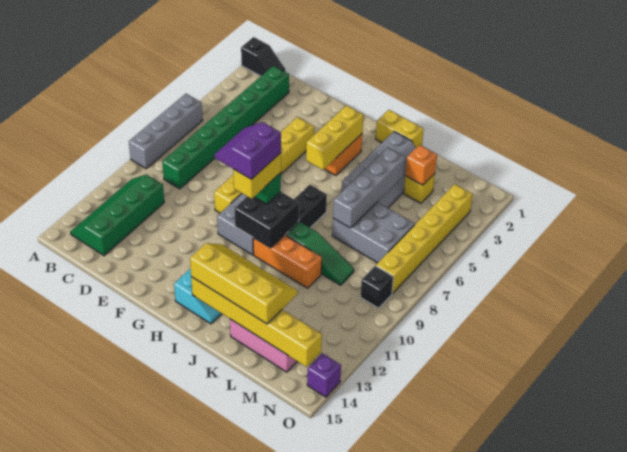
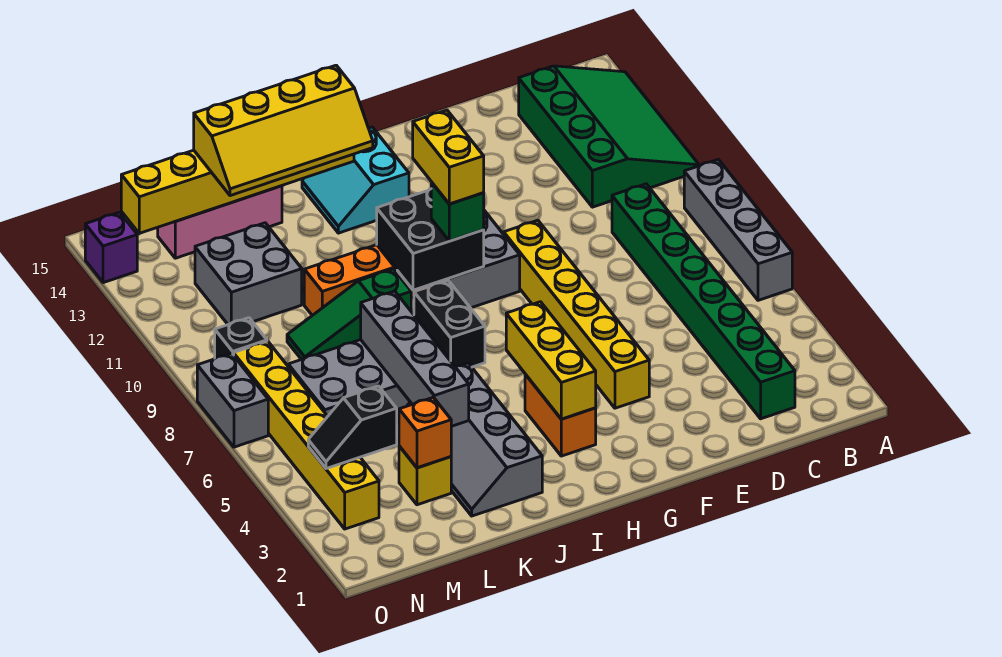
black 1x2 slope [241,37,285,76] -> black 1x2 slope moved to [308,386,397,469]
green 2x4 slope [71,174,164,256] -> green 3x4 slope [519,66,699,207]
purple 2x2 slope [215,122,281,179] -> none
yellow 1x2 brick [376,110,424,148] -> none
none -> grey 2x2 brick [195,223,302,325]
none -> grey 1x2 brick [197,353,268,447]

